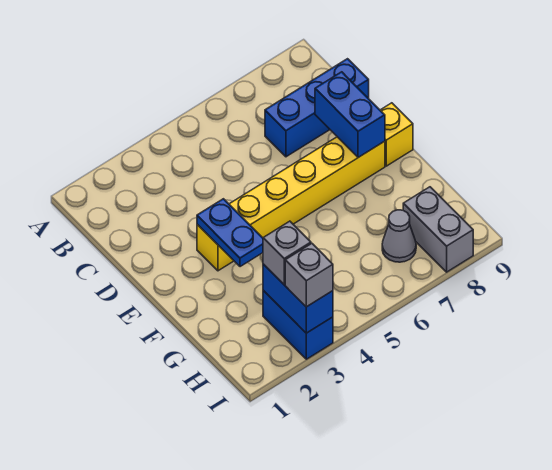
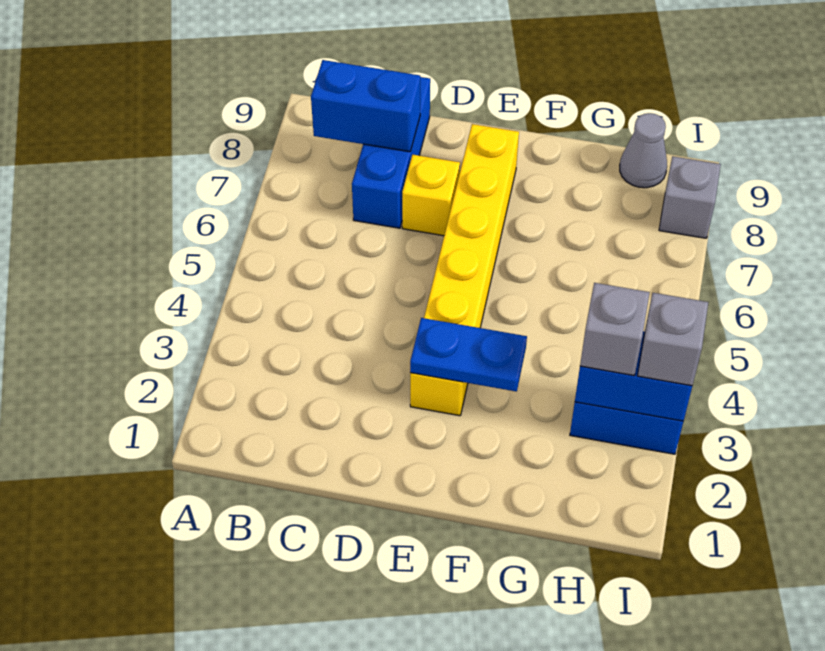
blue 1x2 brick [315,72,385,157] -> blue 1x2 brick moved to [311,60,420,152]
yellow 1x1 brick [380,103,413,166] -> yellow 1x1 brick moved to [402,155,460,236]
grey 1x1 cone [382,210,416,262] -> grey 1x1 cone moved to [620,113,667,188]
grey 1x2 brick [403,187,473,272] -> grey 1x1 brick [659,156,721,238]

